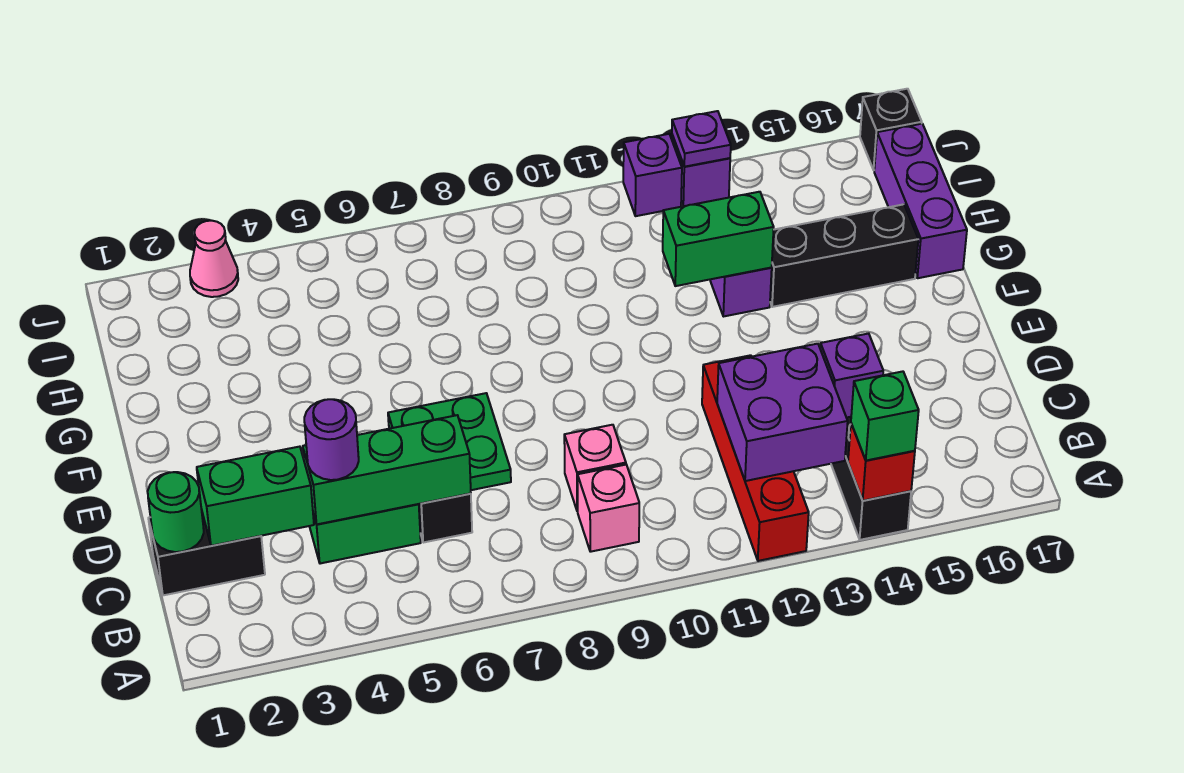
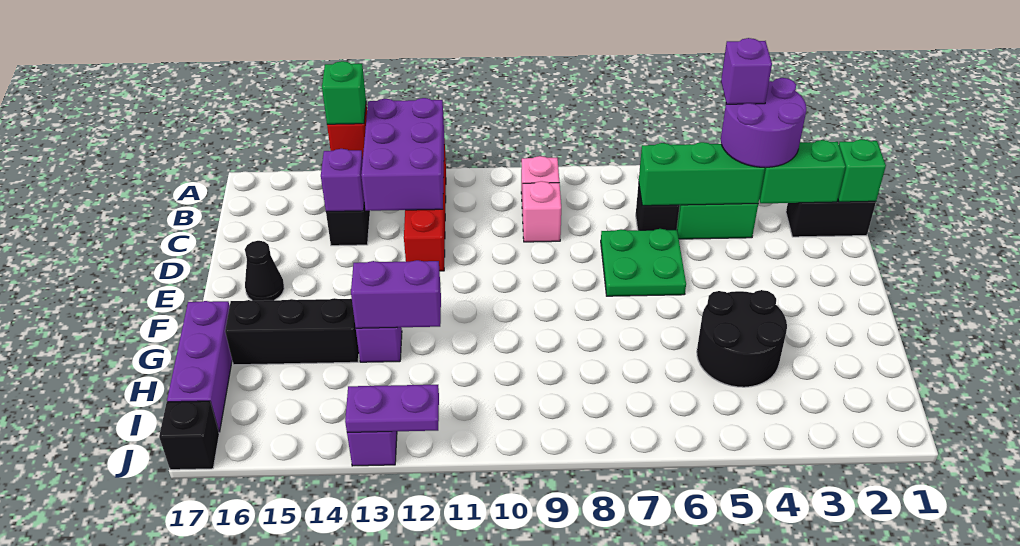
purple 2x2 brick [717,344,848,481] -> purple 2x3 brick [361,98,444,211]
green 1x1 round brick [148,472,204,552] -> green 1x1 brick [838,139,886,202]
purple 1x1 round brick [304,399,359,480] -> purple 2x2 round brick [721,78,806,167]
none -> black 1x1 cone [245,241,284,301]
none -> black 2x2 round brick [697,290,787,387]
green 1x2 brick [663,192,774,286] -> purple 1x2 brick [351,260,441,328]
pink 1x1 cone [190,221,238,297] -> none
purple 1x1 brick [623,134,682,216] -> purple 1x1 brick moved to [721,38,772,104]
purple 1x1 plate [672,111,731,167] -> purple 1x2 plate [345,385,439,432]

